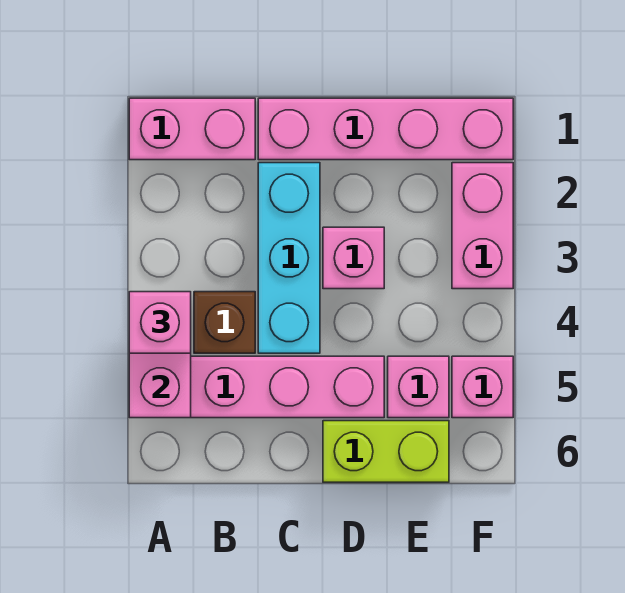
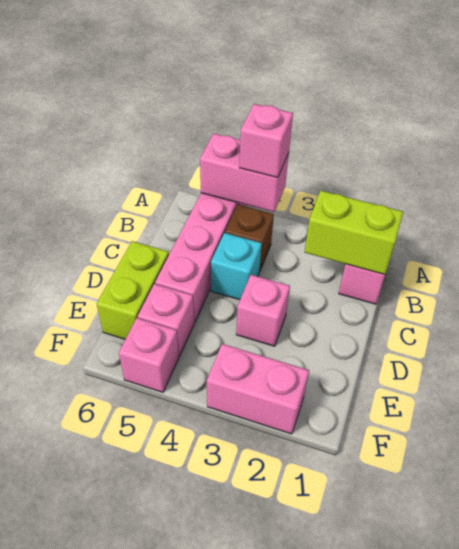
none -> lime 1x2 brick [305,191,403,275]
pink 1x4 brick [258,98,513,160] -> none
cyan 1x3 brick [258,163,320,353] -> cyan 1x1 brick [211,233,262,300]

